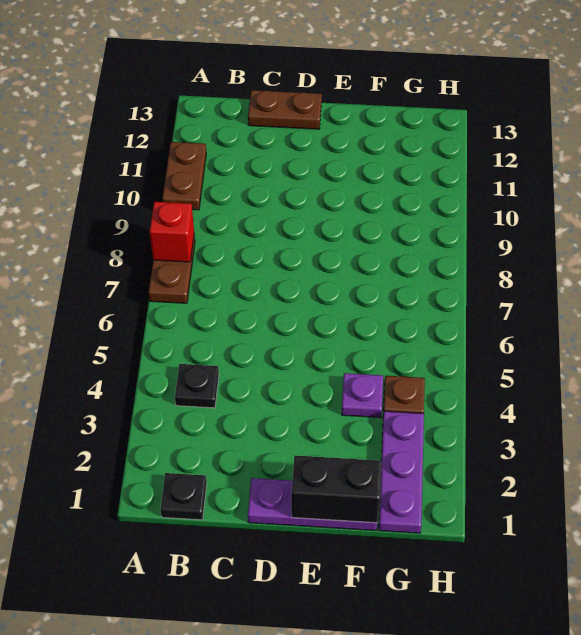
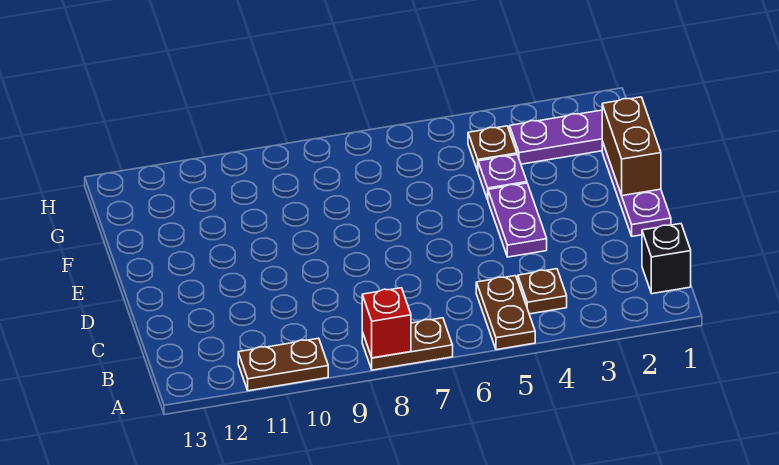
black 1x1 plate [161,473,207,520] -> black 1x1 brick [642,224,691,294]
black 1x1 plate [175,364,219,408] -> brown 1x1 plate [518,269,567,314]
brown 1x2 plate [248,90,322,129] -> brown 1x2 plate moved to [476,276,535,350]
none -> purple 1x2 plate [488,183,547,257]
black 1x2 brick [291,455,381,523] -> brown 1x2 brick [602,97,661,196]

